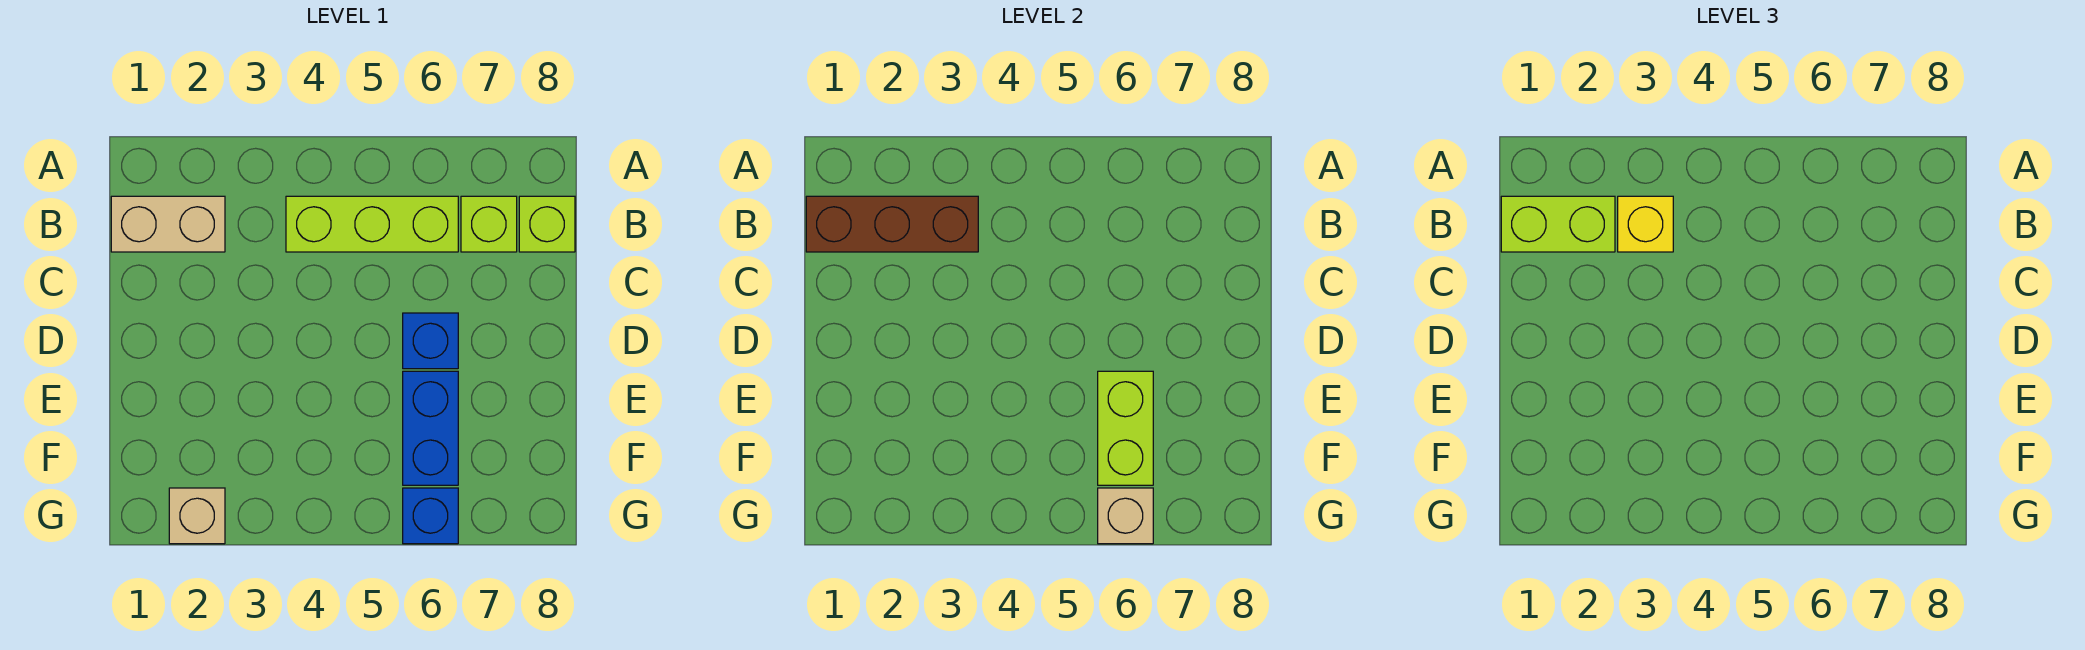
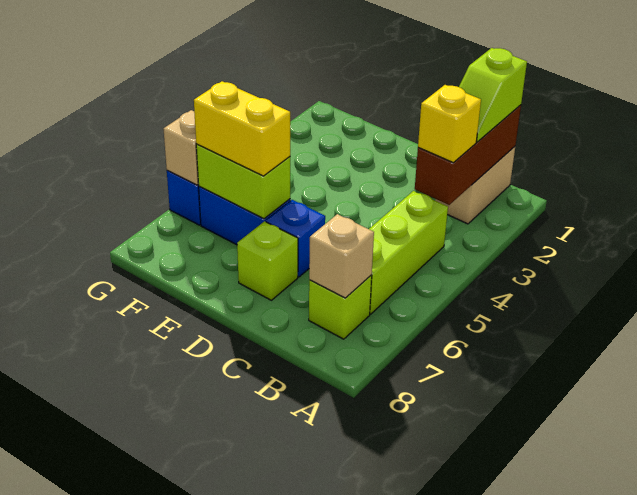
lime 1x2 brick [1501,196,1615,252] -> lime 1x2 slope [459,48,527,142]
lime 1x1 brick [519,196,575,252] -> lime 1x1 brick moved to [237,221,298,300]
none -> yellow 1x2 brick [194,81,290,176]
tan 1x1 brick [169,488,225,544] -> tan 1x1 brick moved to [309,214,374,298]

